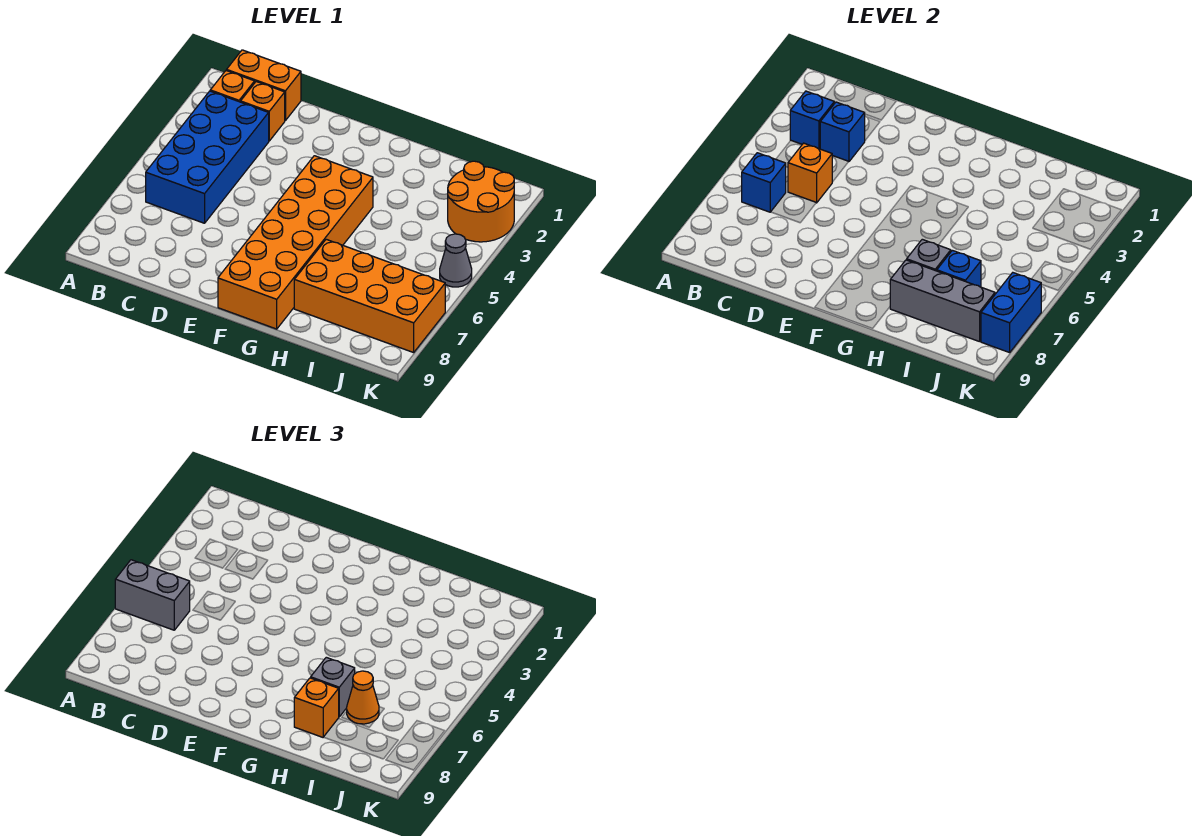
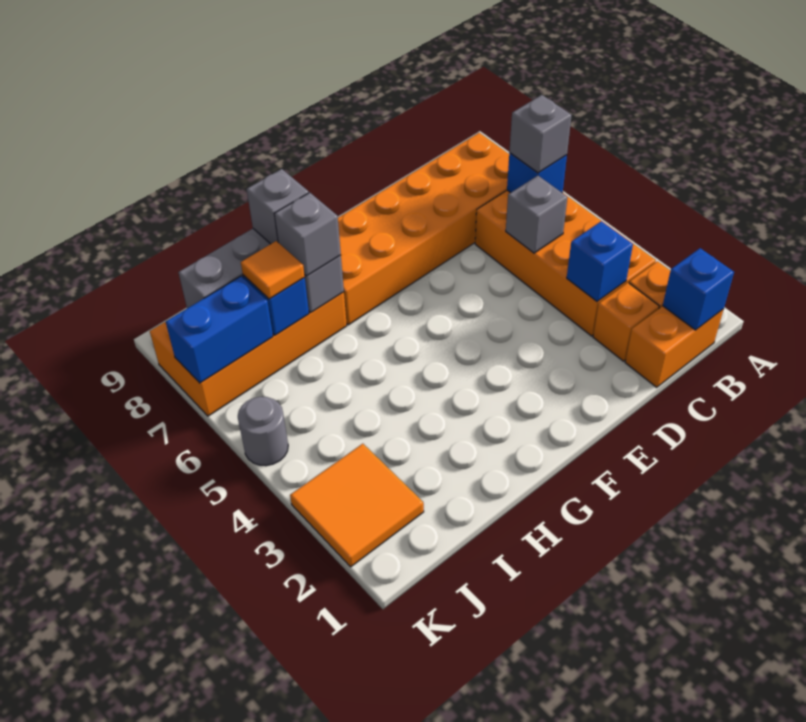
grey 1x2 brick [115,560,190,630] -> grey 1x1 brick [509,95,572,173]
blue 2x4 brick [146,91,269,223] -> orange 2x4 brick [475,190,656,336]
blue 1x1 brick [790,91,834,149] -> blue 1x1 brick moved to [663,248,734,330]
orange 1x1 brick [788,143,832,203] -> grey 1x1 brick [506,176,567,253]
orange 2x6 brick [218,156,373,329] -> orange 2x6 brick turned to [338,133,509,325]
orange 1x1 brick [294,678,339,737] -> grey 1x1 brick [247,169,309,244]
orange 1x1 cone [347,671,379,724] -> orange 1x1 tile [241,241,305,299]
orange 2x2 round brick [448,161,514,242] -> orange 2x2 tile [290,444,424,567]
grey 1x1 cone [440,234,472,287] -> grey 1x1 round brick [238,397,288,466]
blue 1x2 brick [981,273,1042,353] -> blue 1x2 brick turned to [166,276,273,383]

